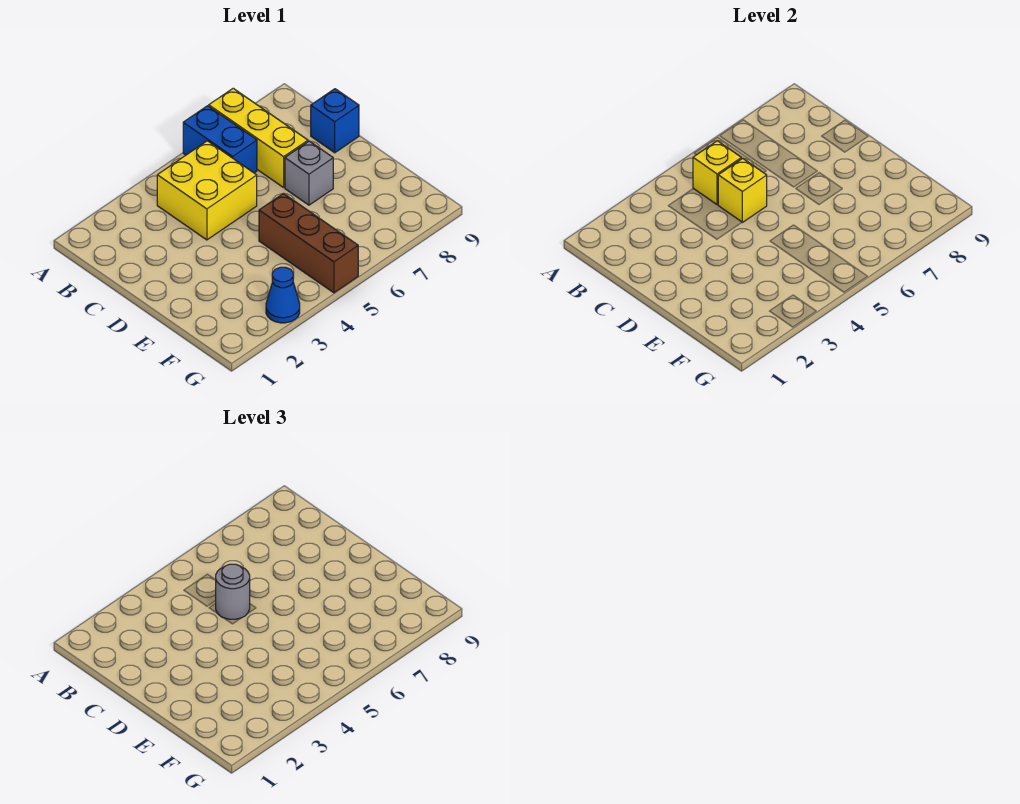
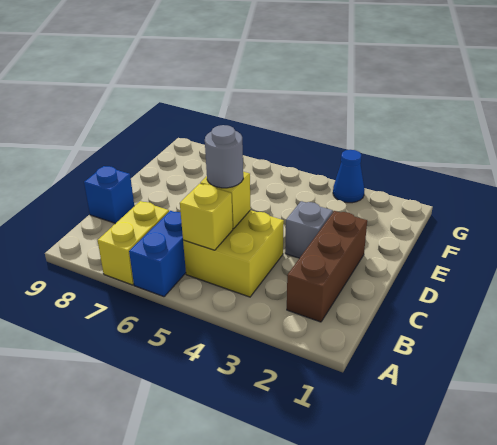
yellow 1x3 brick [209,88,308,187] -> yellow 1x2 brick [98,201,169,285]
grey 1x1 brick [285,141,333,205] -> grey 1x1 brick moved to [285,201,333,258]
brown 1x3 brick [259,194,358,293] -> brown 1x3 brick moved to [287,211,367,322]

